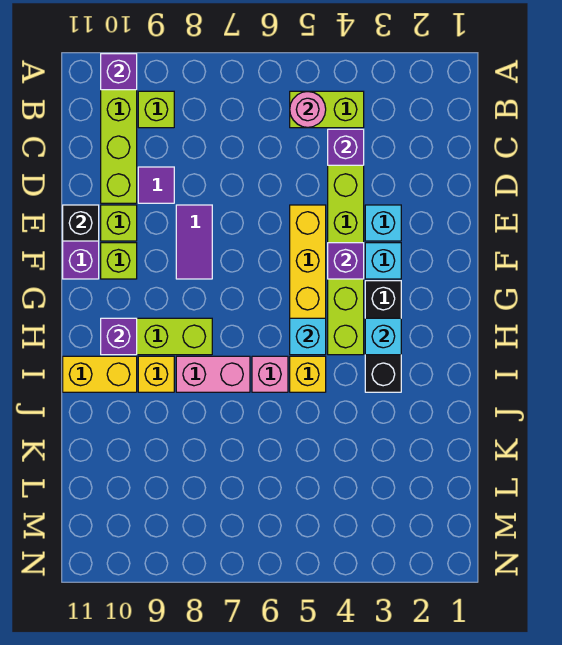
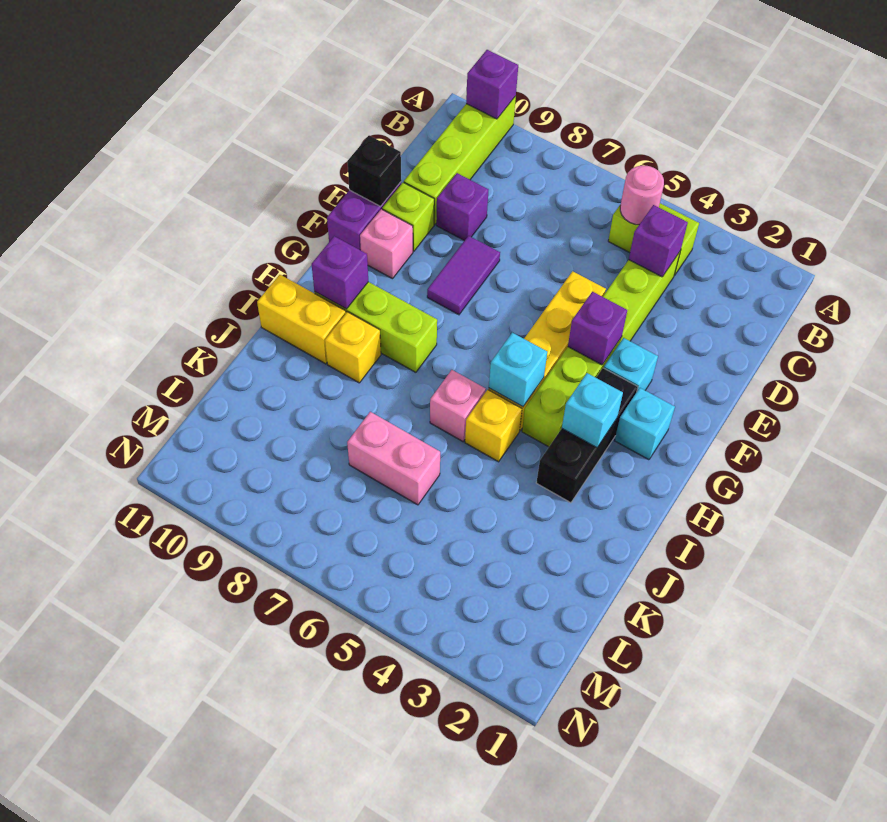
lime 1x1 brick [138,91,174,128] -> none
purple 1x1 tile [138,167,174,203] -> purple 1x1 brick [436,173,488,241]
cyan 1x1 brick [365,205,401,241] -> cyan 1x1 brick moved to [615,388,675,460]
lime 1x1 brick [101,243,137,279] -> pink 1x1 brick [360,209,413,279]
pink 1x2 brick [176,356,250,392] -> pink 1x2 brick moved to [347,412,440,505]

